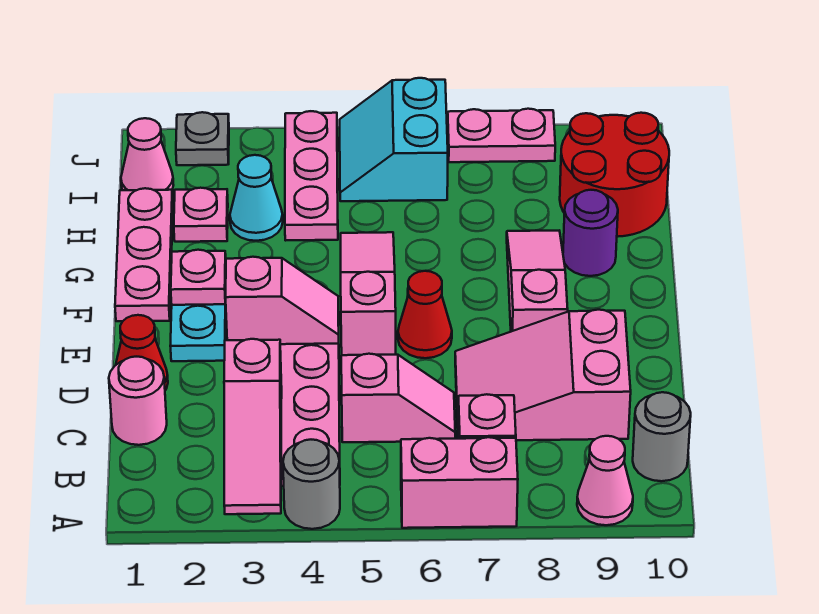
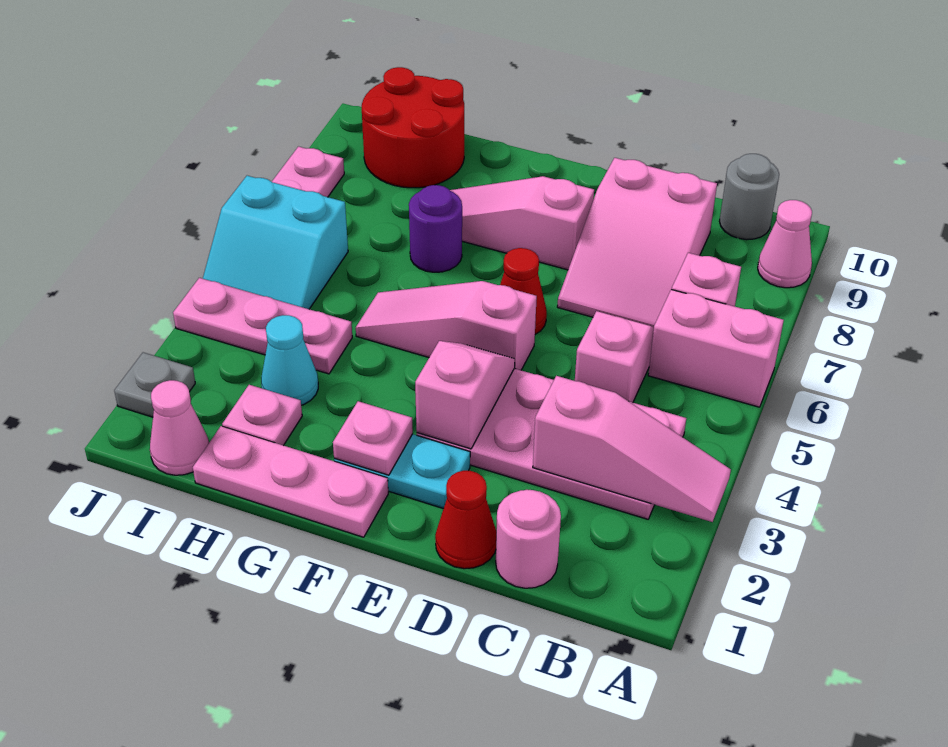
grey 1x1 round brick [283,440,340,529] -> none
pink 1x2 brick [401,437,518,528] -> pink 1x2 brick turned to [648,289,784,407]
purple 1x1 round brick [563,190,618,276] -> purple 1x1 round brick moved to [409,185,462,272]

